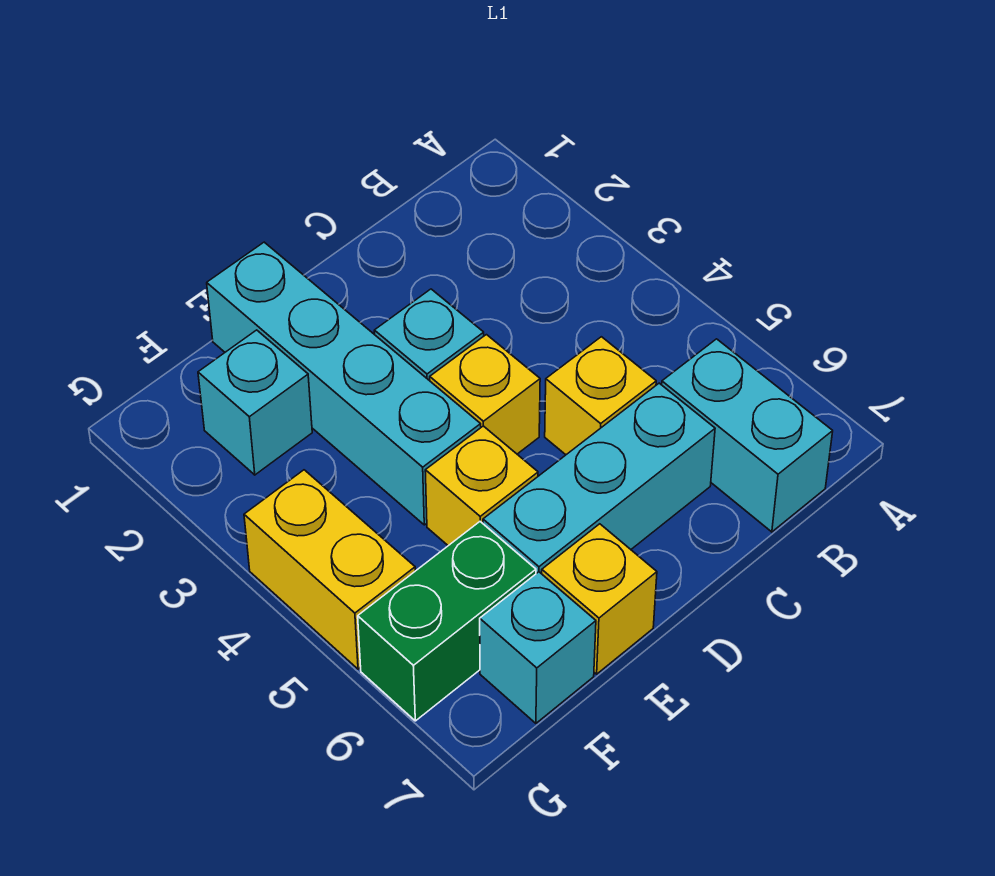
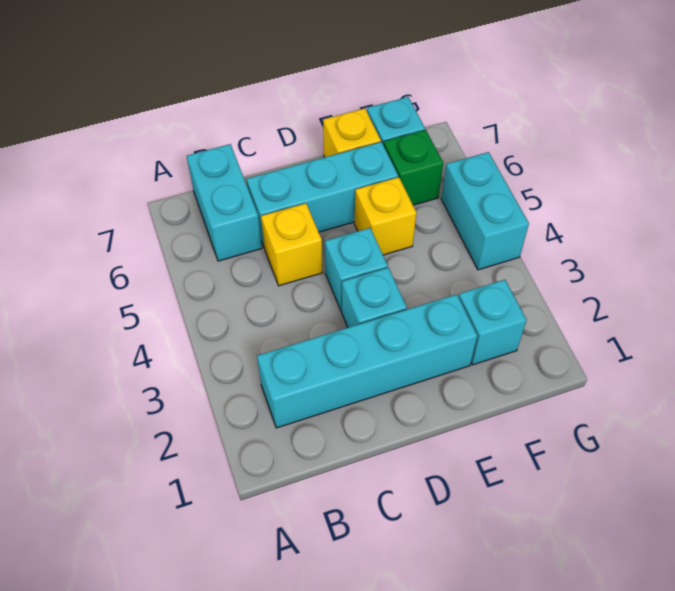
yellow 1x1 brick [430,335,540,454] -> cyan 1x1 brick [325,228,388,311]
cyan 1x4 brick [207,242,481,525] -> cyan 1x4 brick turned to [257,294,477,428]
green 1x2 brick [358,522,536,721] -> green 1x1 brick [384,130,443,205]
yellow 1x2 brick [244,470,415,669] -> cyan 1x2 brick [441,152,529,270]

